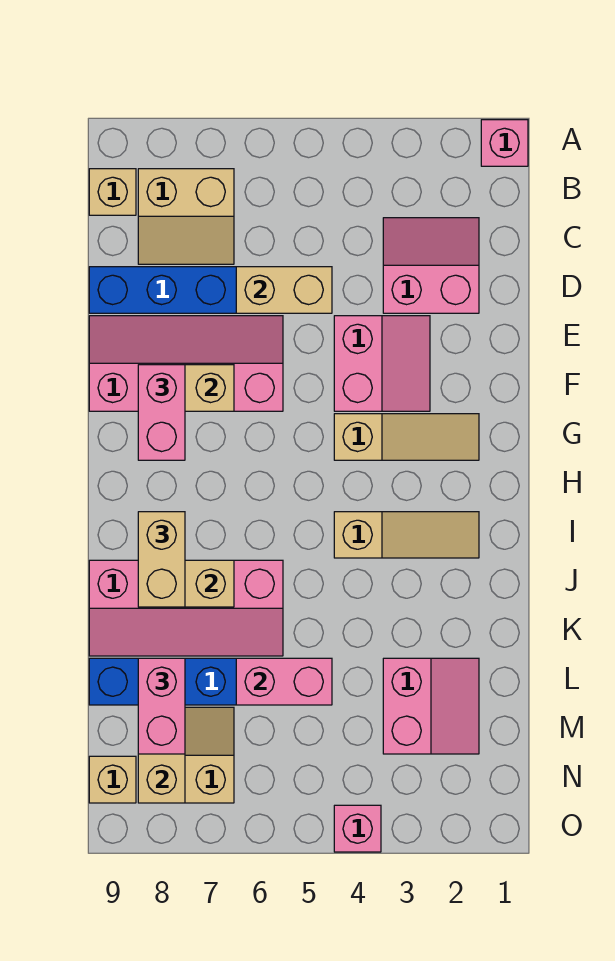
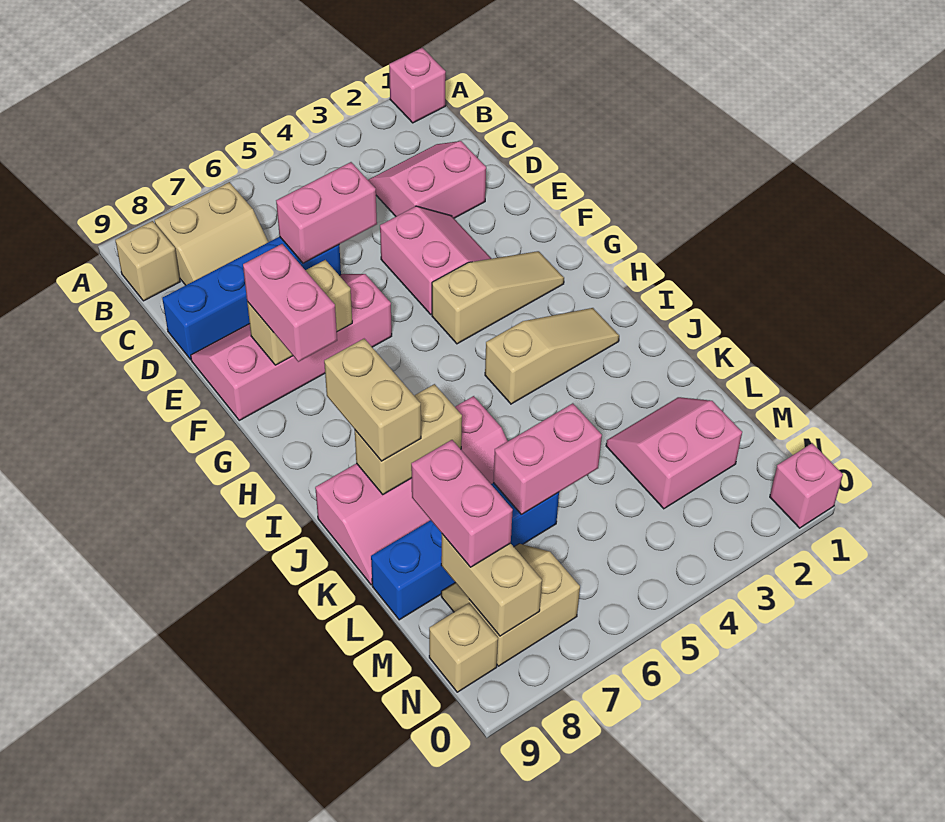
tan 1x2 brick [236,267,332,313] -> pink 1x2 brick [276,162,377,263]
pink 2x2 slope [383,658,479,754] -> pink 2x2 slope turned to [606,397,742,509]
pink 1x1 brick [334,805,381,852] -> pink 1x1 brick moved to [770,443,843,528]

